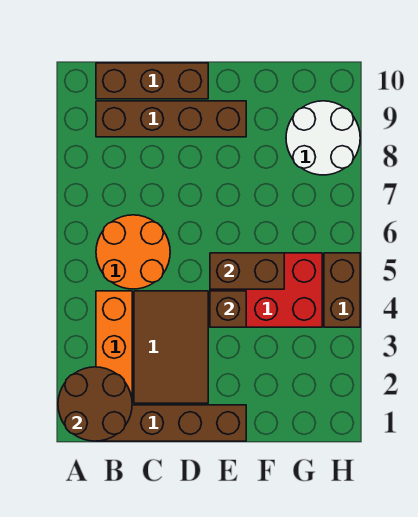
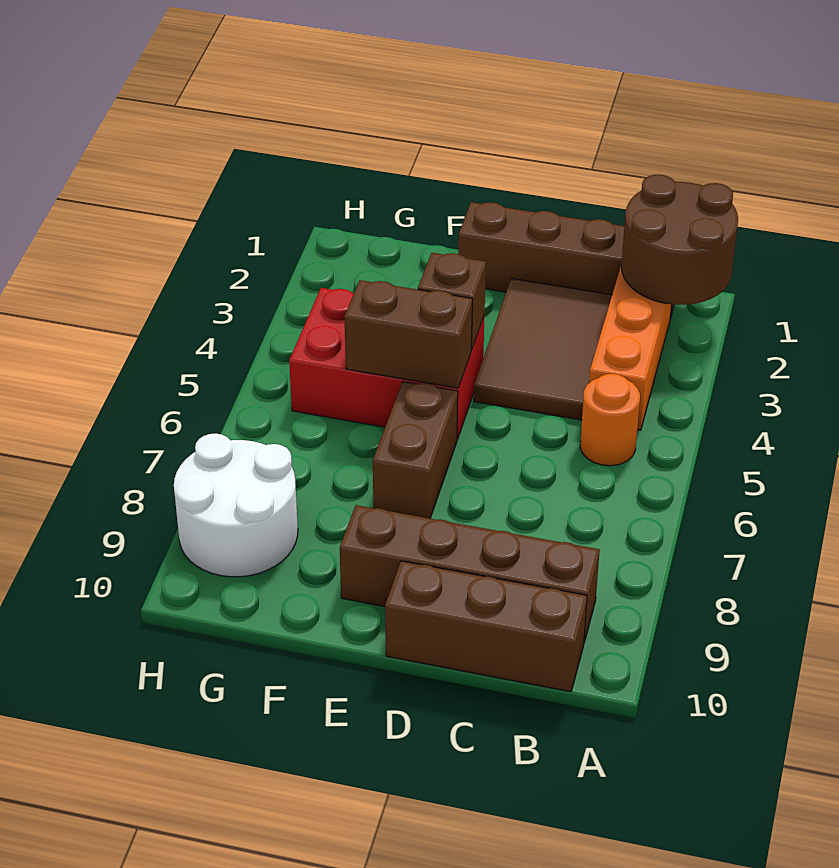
orange 2x2 round brick [96,215,170,289] -> orange 1x1 round brick [580,374,640,466]
brown 1x2 brick [324,253,360,327] -> brown 1x2 brick moved to [373,382,458,518]

